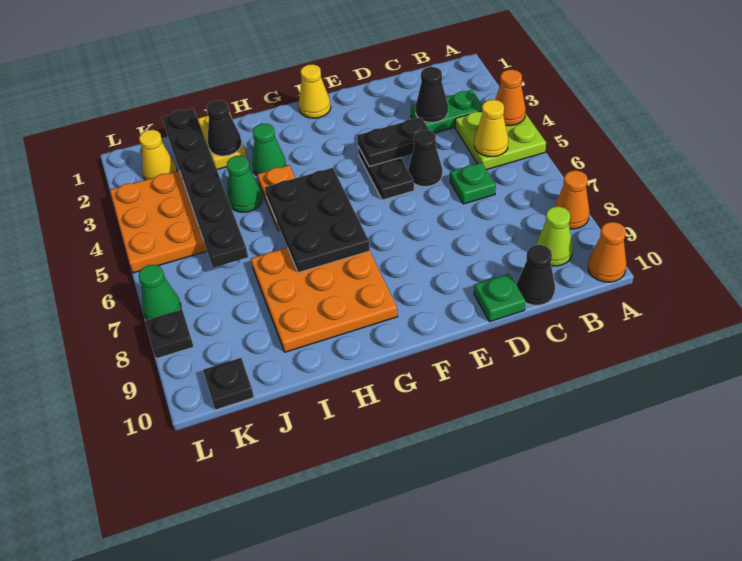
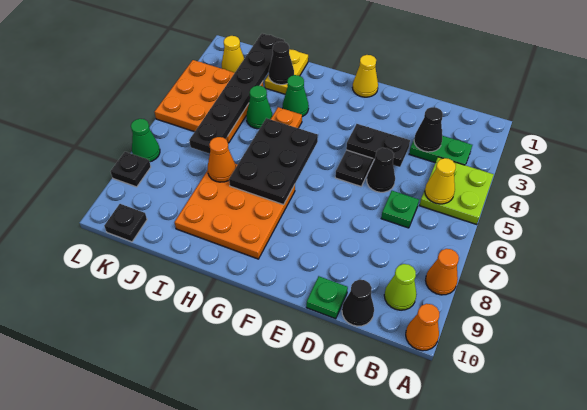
orange 1x1 cone [495,69,526,126] -> orange 1x1 cone moved to [208,137,236,182]

